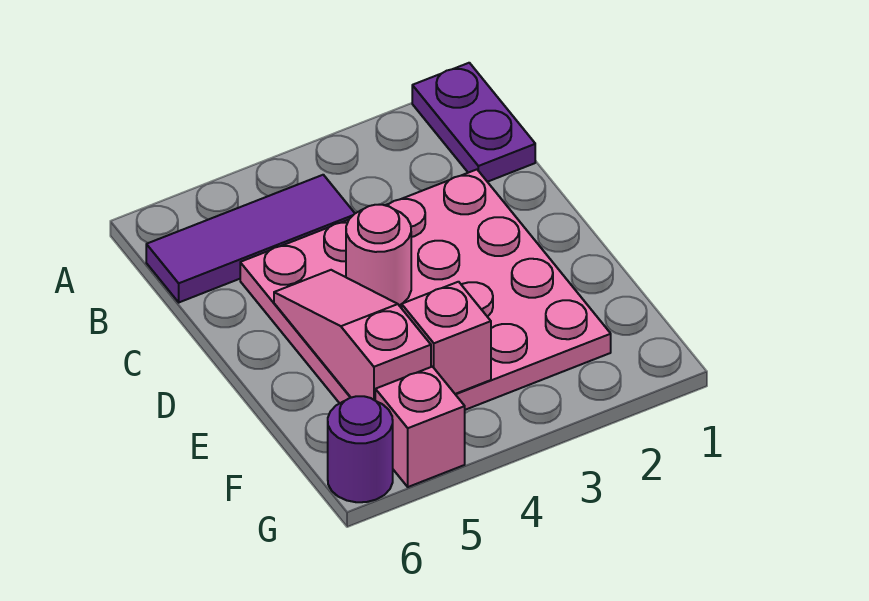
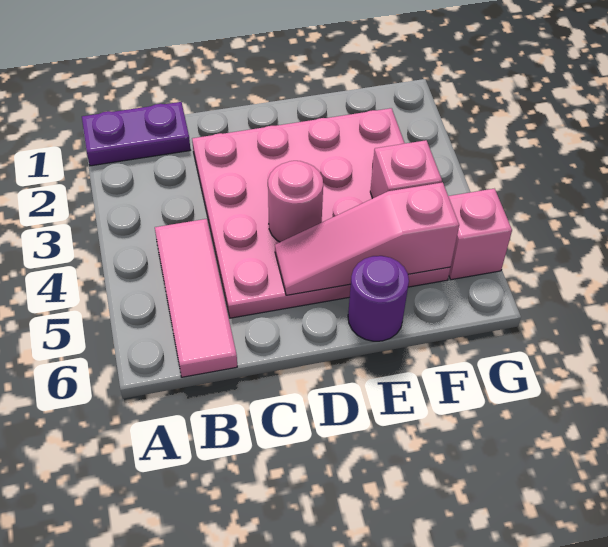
purple 1x3 tile [146,175,355,302] -> pink 1x3 tile [155,219,237,377]
purple 1x1 round brick [328,396,393,502] -> purple 1x1 round brick moved to [348,256,409,341]

